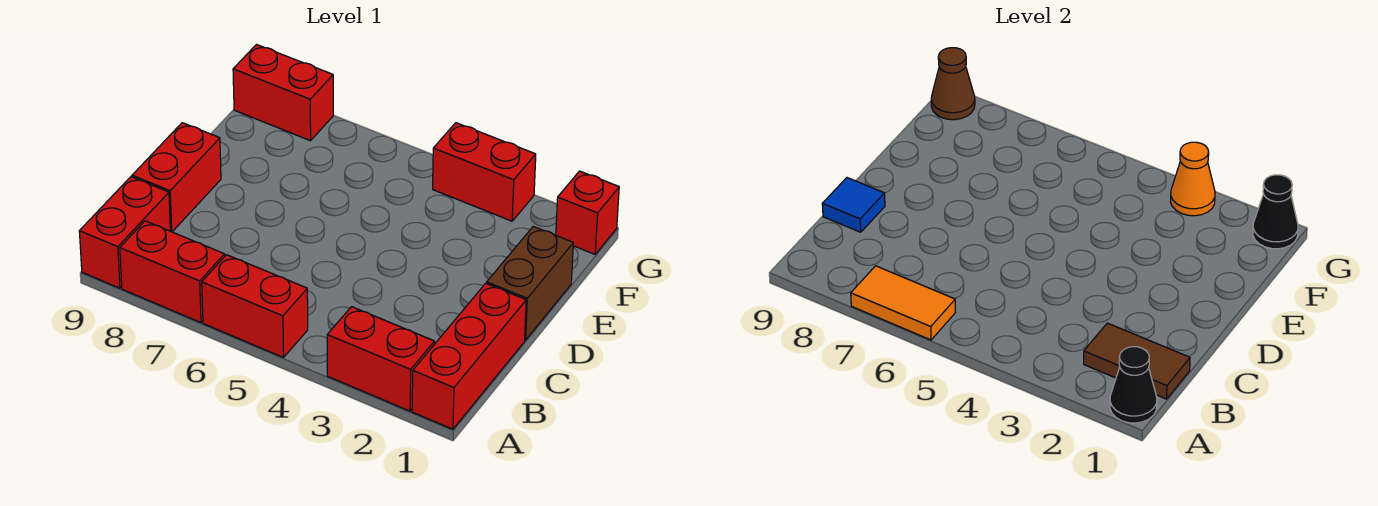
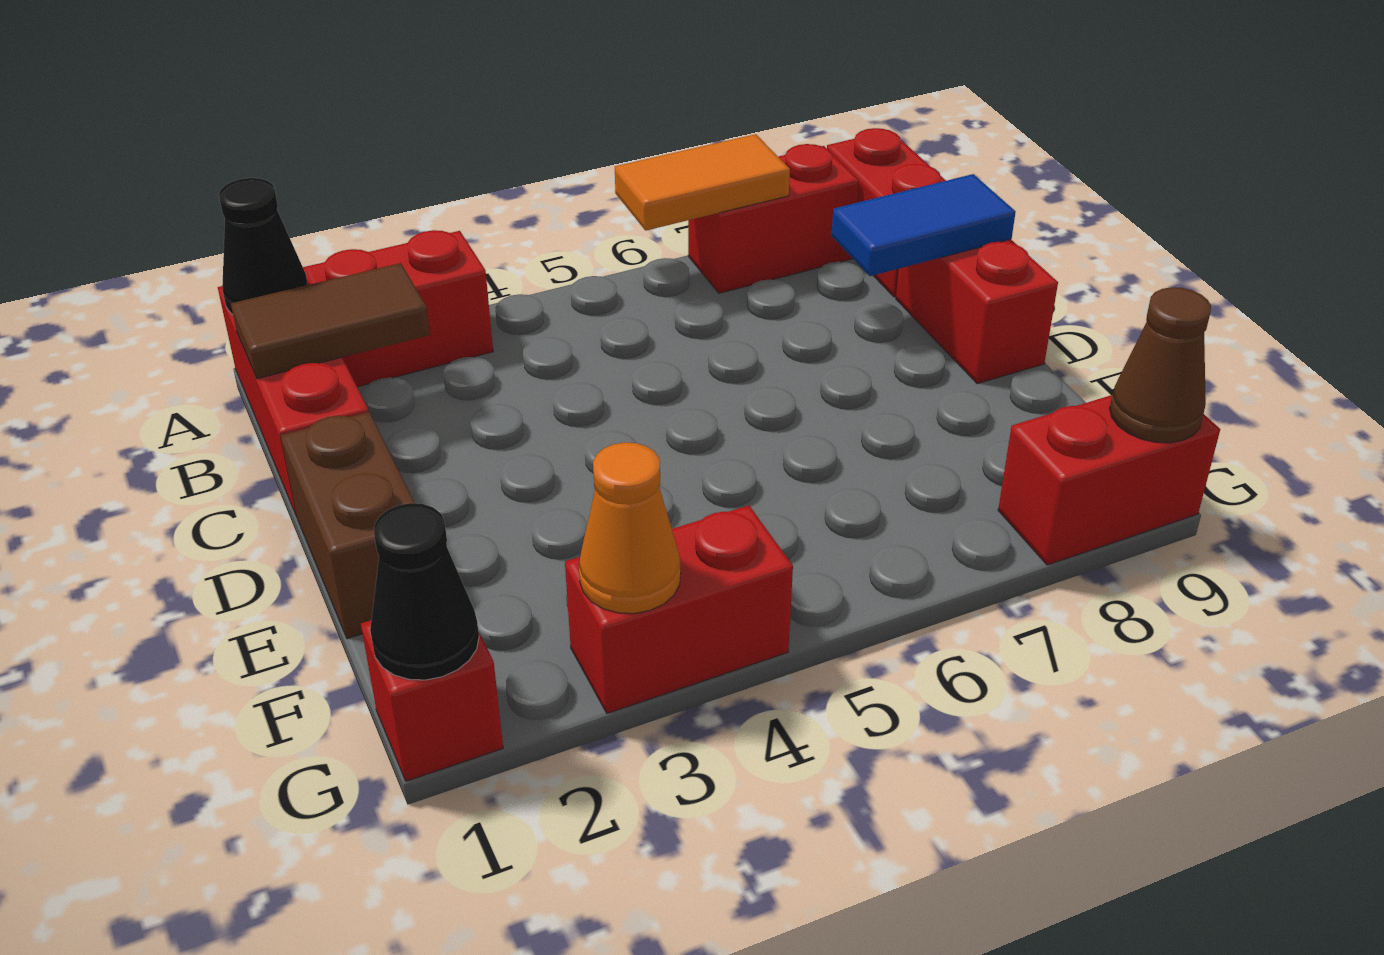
red 1x2 brick [202,255,308,358] -> none
blue 1x1 tile [822,178,885,232] -> blue 1x2 tile [832,174,1016,276]

